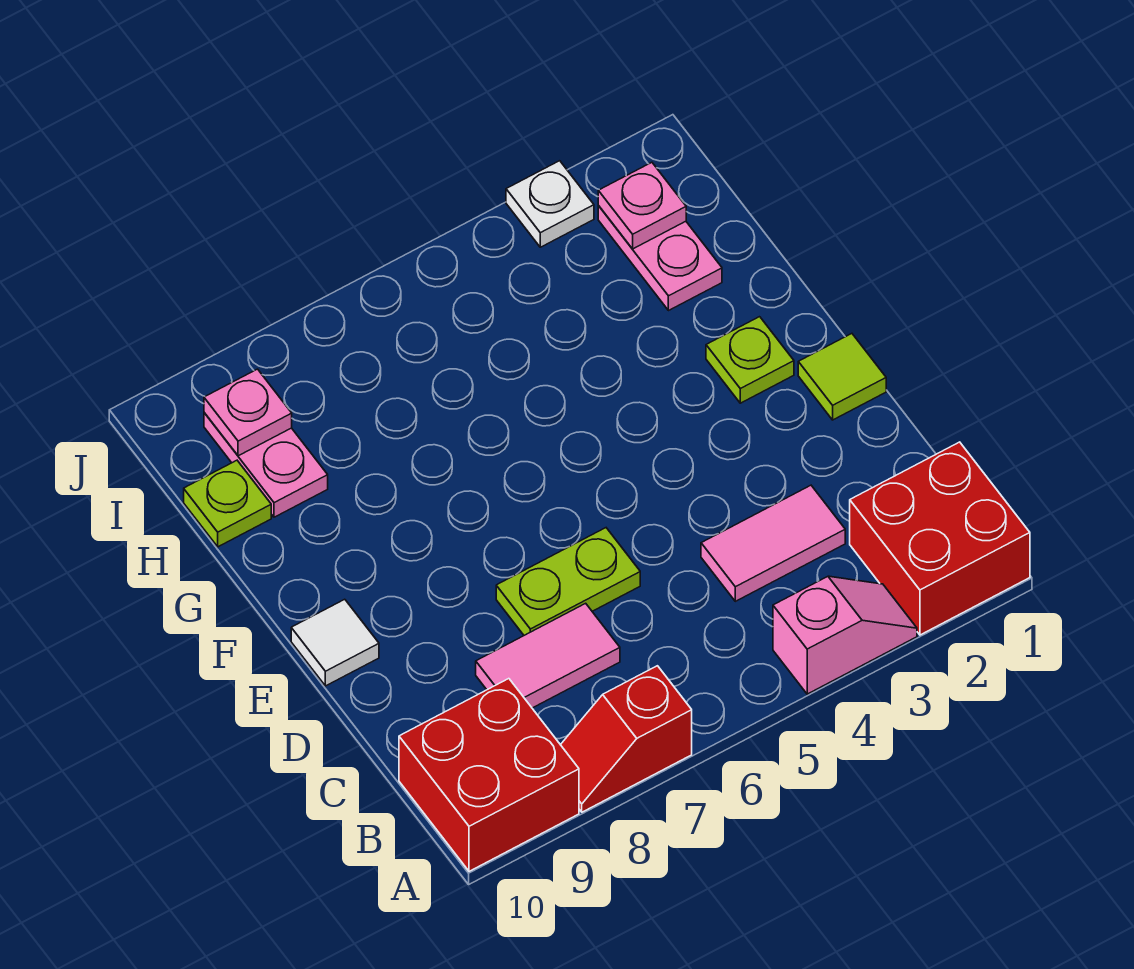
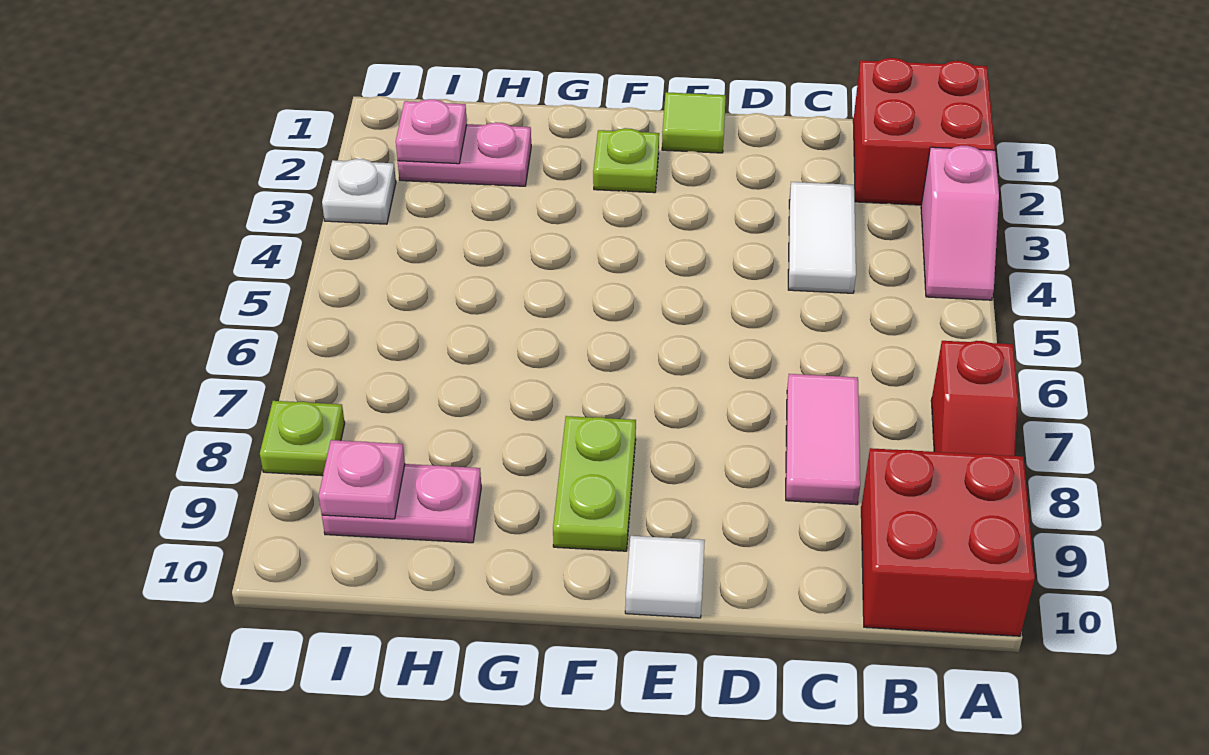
pink 1x2 slope [773,576,917,694] -> pink 1x2 slope turned to [921,146,999,300]
pink 1x2 tile [701,485,845,601] -> white 1x2 tile [788,182,856,293]
lime 1x2 plate [496,528,640,635] -> lime 1x2 plate moved to [553,416,636,551]
lime 1x1 plate [184,460,271,547] -> lime 1x1 plate moved to [260,401,345,476]

